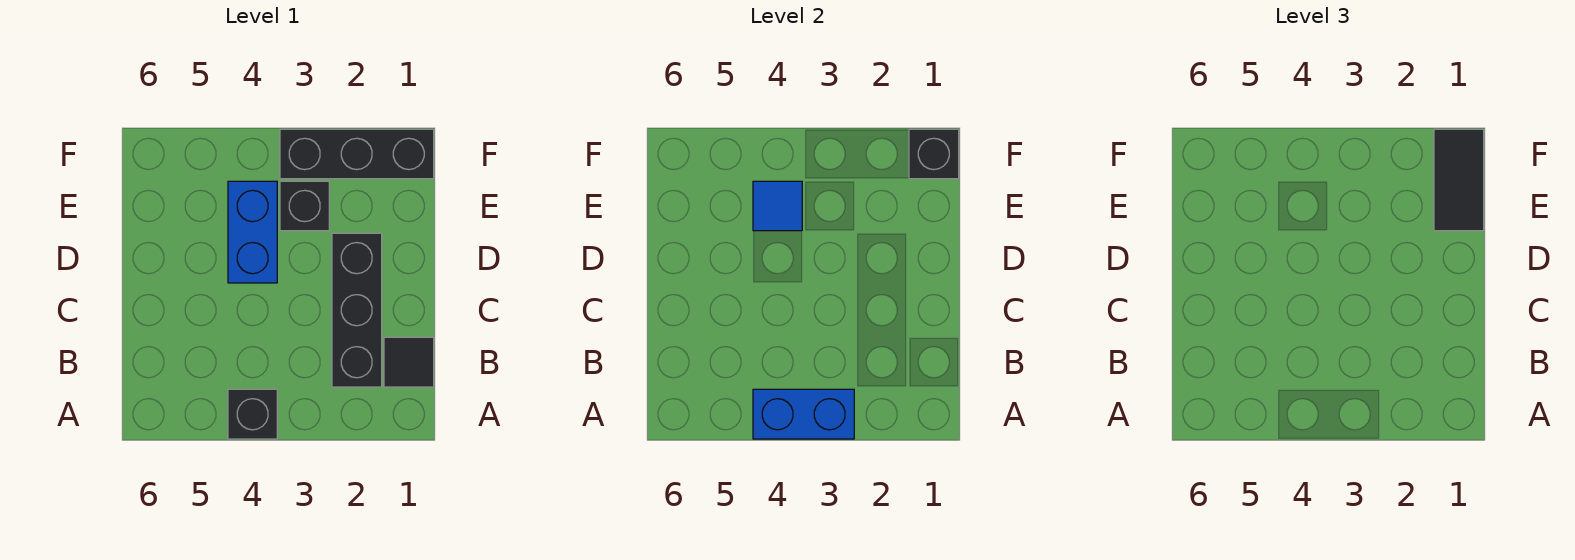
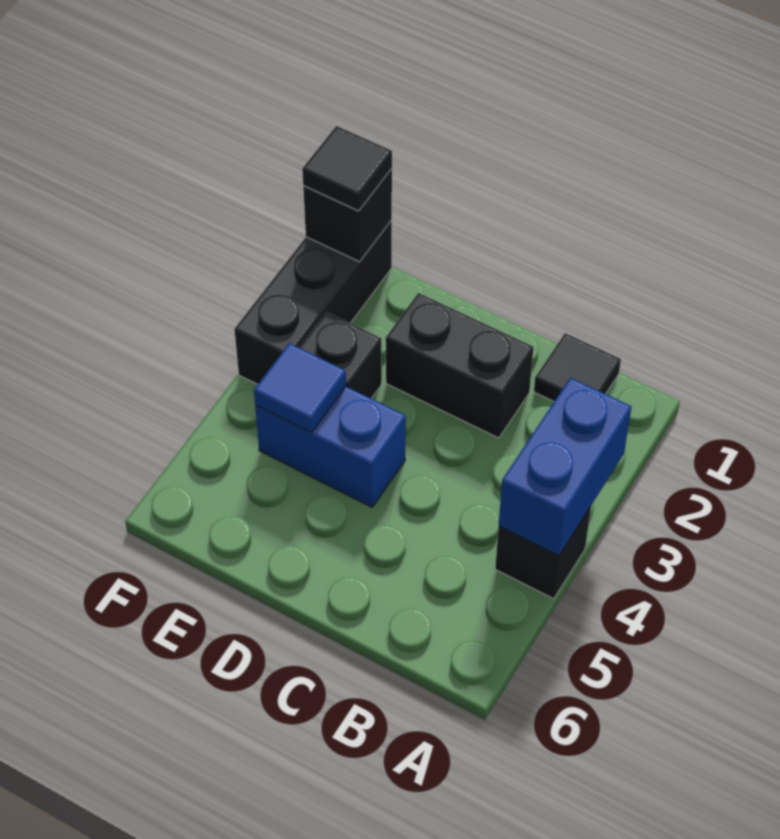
black 1x3 brick [332,233,382,387] -> black 1x2 brick [386,293,534,438]
black 1x2 tile [1434,129,1484,231] -> black 1x1 tile [302,126,392,211]

